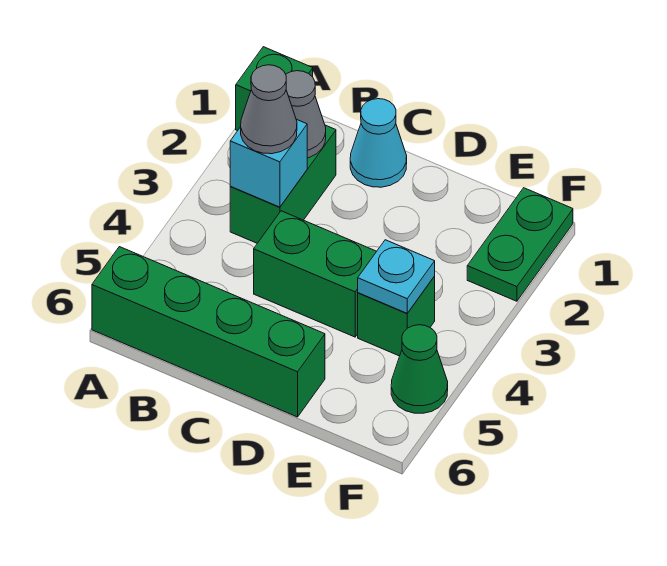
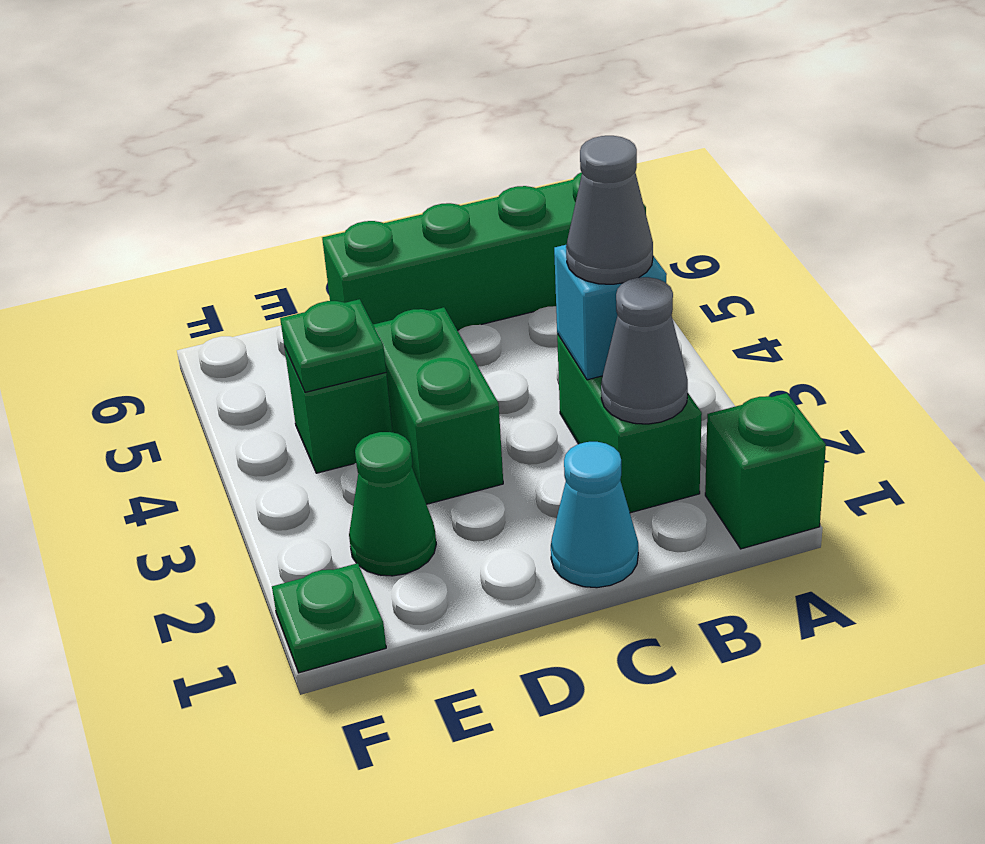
green 1x2 brick [254,211,377,337] -> green 1x2 brick turned to [373,307,503,504]
cyan 1x1 plate [358,240,435,313] -> green 1x1 plate [280,299,386,392]
green 1x2 plate [467,188,573,301] -> green 1x1 plate [272,563,386,673]
green 1x1 cone [391,325,448,413] -> green 1x1 cone moved to [349,432,436,576]

